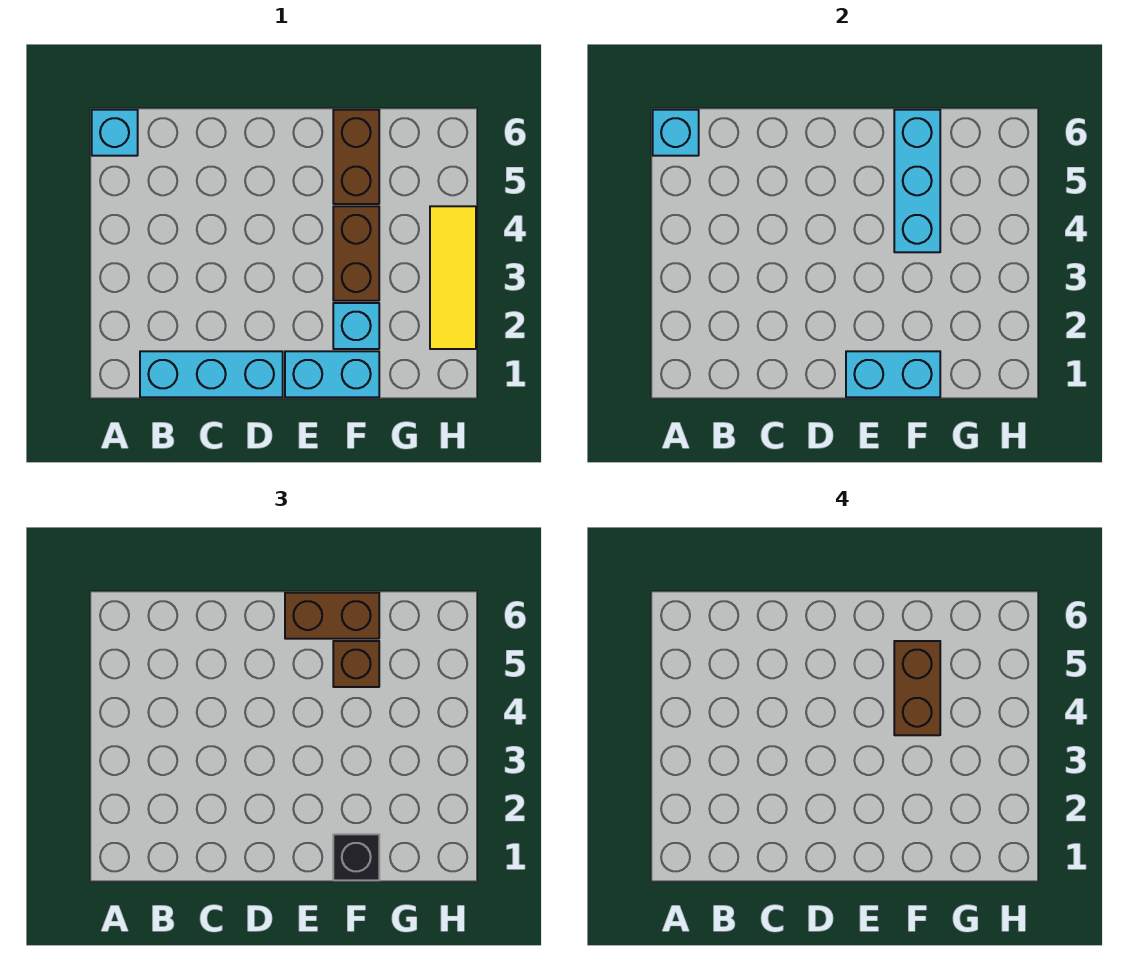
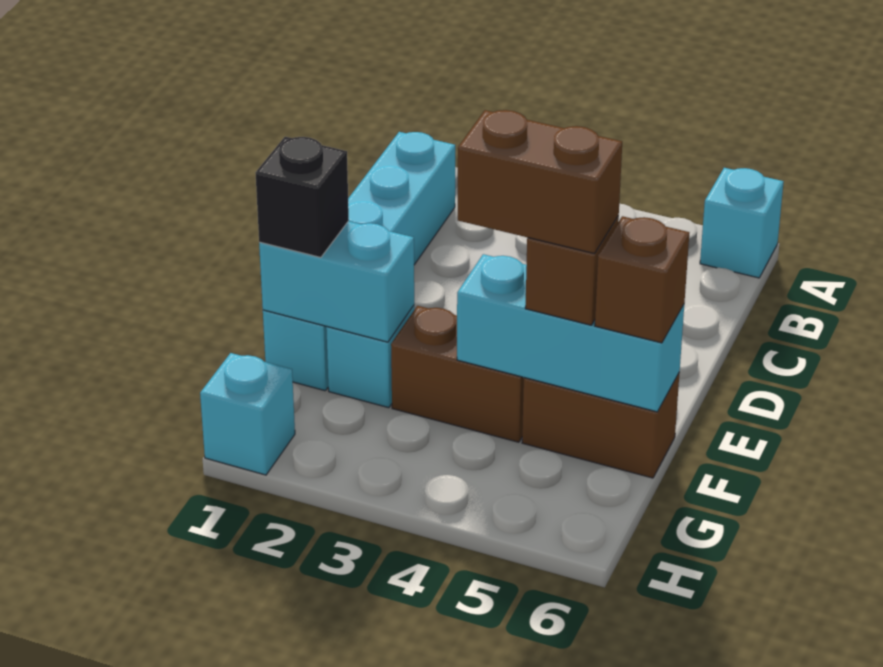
cyan 1x1 brick [653,110,699,156] -> cyan 1x1 brick moved to [200,353,295,475]
cyan 1x2 brick [846,351,940,397] -> cyan 1x2 brick turned to [259,221,414,342]
brown 1x2 brick [285,593,379,639] -> brown 1x1 brick [595,216,689,343]
yellow 1x3 tile [430,206,476,349] -> none

